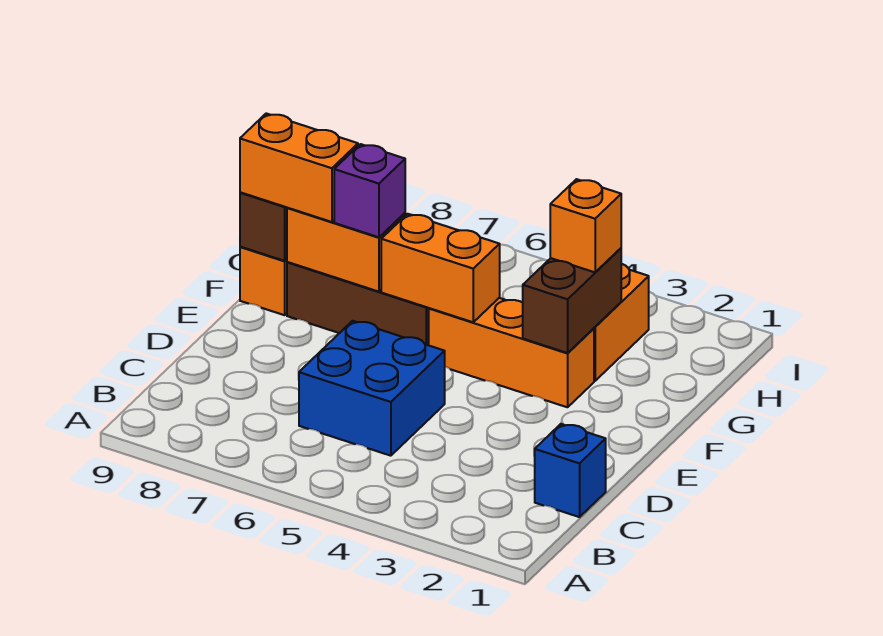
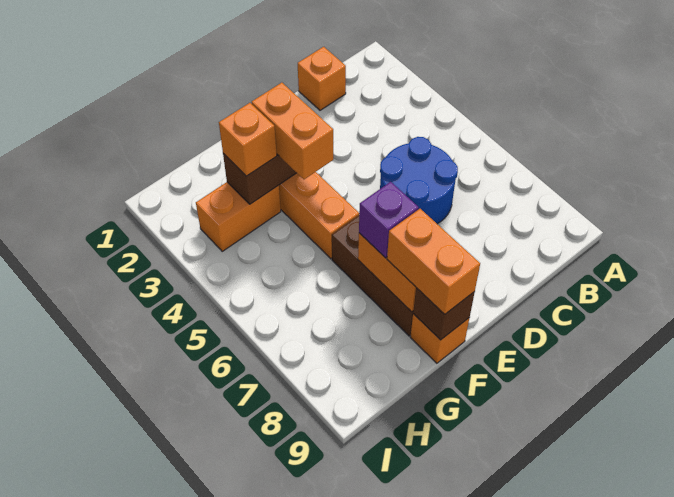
blue 1x1 brick [535,424,606,517] -> orange 1x1 brick [298,47,346,110]
blue 2x2 brick [299,321,445,456] -> blue 2x2 round brick [380,137,458,224]
orange 1x2 brick [381,214,500,322] -> orange 1x2 brick moved to [252,83,333,179]

